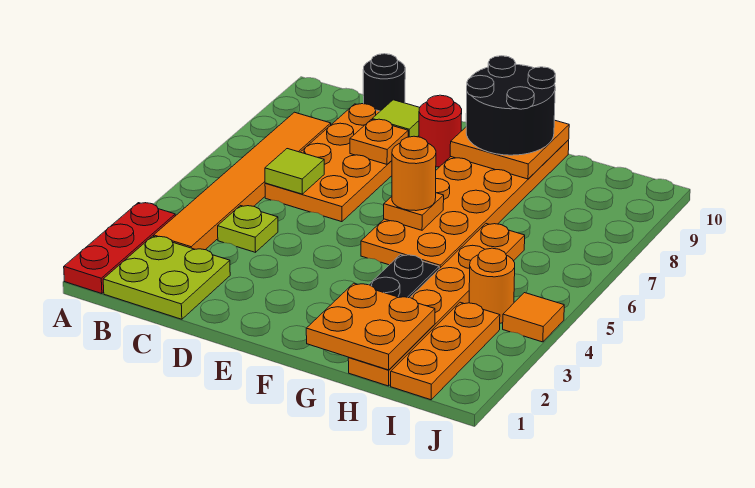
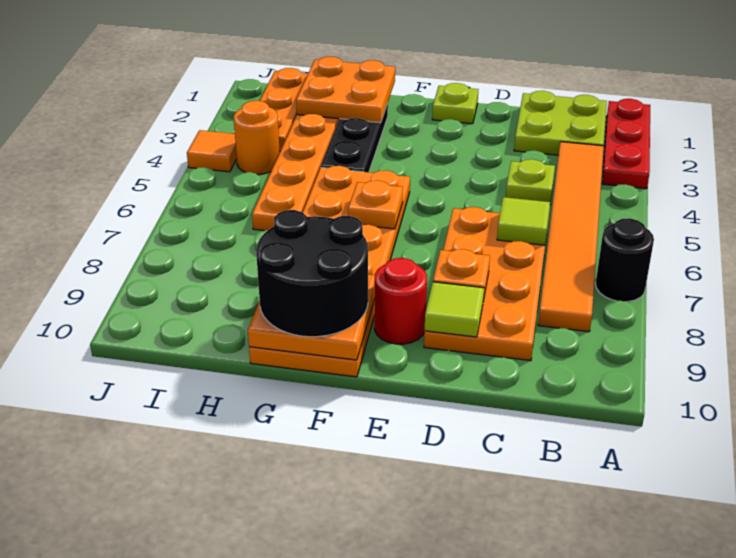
black 1x1 round brick [363,54,405,111] -> black 1x1 round brick moved to [596,218,654,302]
none -> lime 1x1 plate [432,83,478,124]
orange 1x1 round brick [392,136,436,211] -> none

